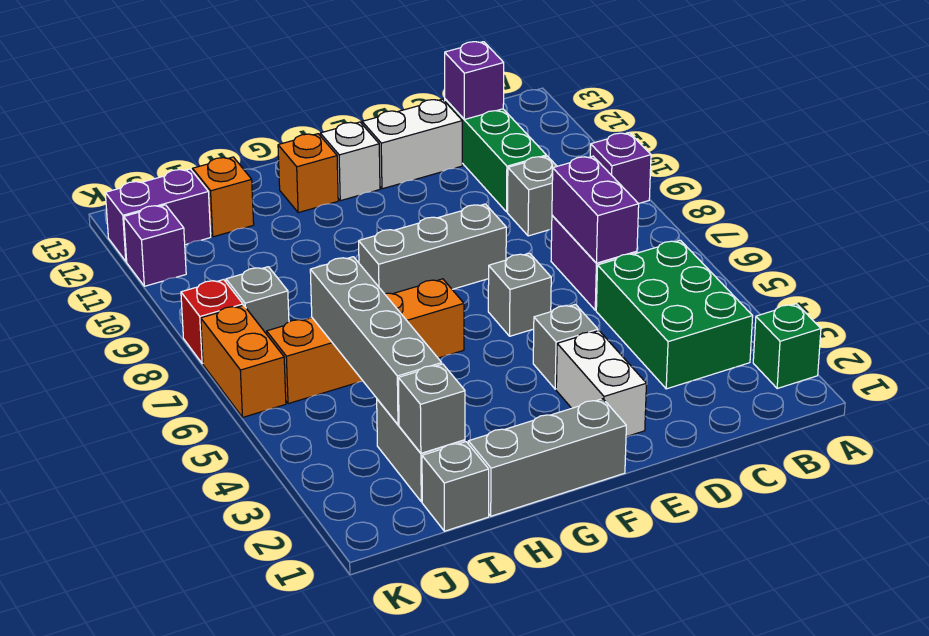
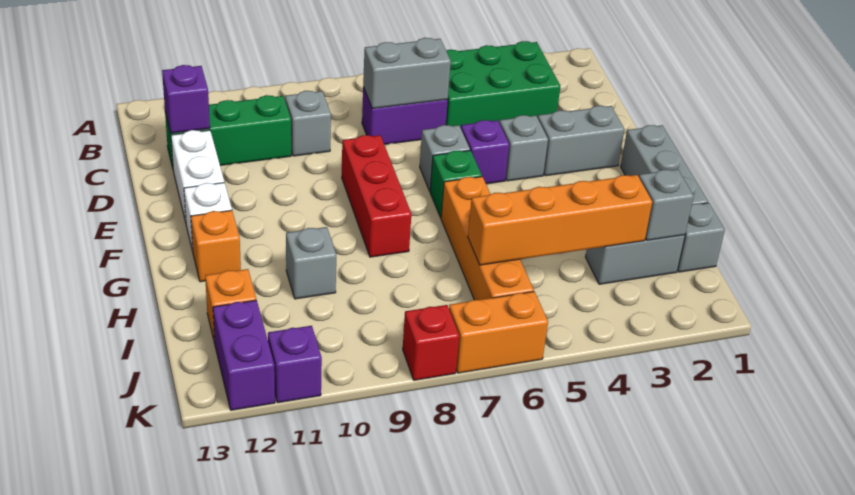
green 1x1 brick [753,304,821,389] -> green 1x1 brick moved to [430,150,482,218]
purple 1x1 brick [590,133,651,203] -> purple 1x1 brick moved to [461,120,509,184]
purple 1x2 brick [552,156,639,263] -> grey 1x2 brick [363,38,451,109]
white 1x2 brick [556,331,646,437] -> grey 1x2 brick [538,106,624,176]
grey 1x3 brick [359,204,506,294] -> red 1x3 brick [342,135,411,257]
grey 1x4 brick [310,257,442,425] -> orange 1x4 brick [468,175,652,265]
grey 1x1 brick [226,267,289,334] -> grey 1x1 brick moved to [286,227,336,299]

